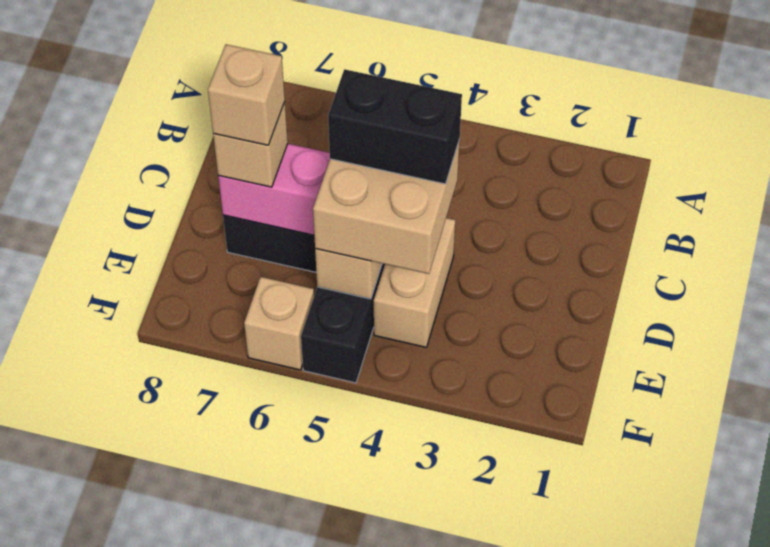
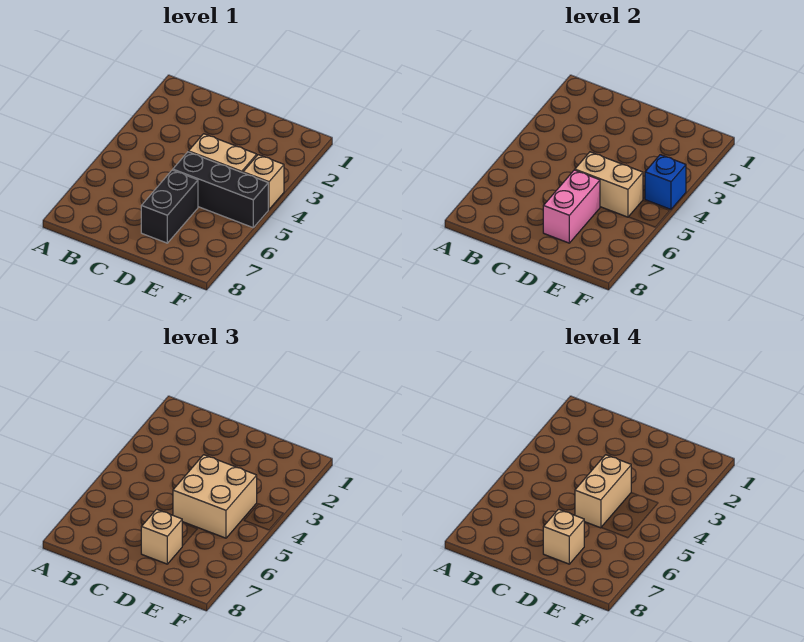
black 1x2 brick [328,69,462,184] -> tan 1x2 brick [575,455,631,528]
none -> blue 1x1 brick [645,155,686,209]
tan 1x1 brick [244,277,314,370] -> tan 1x1 brick moved to [243,155,284,209]

